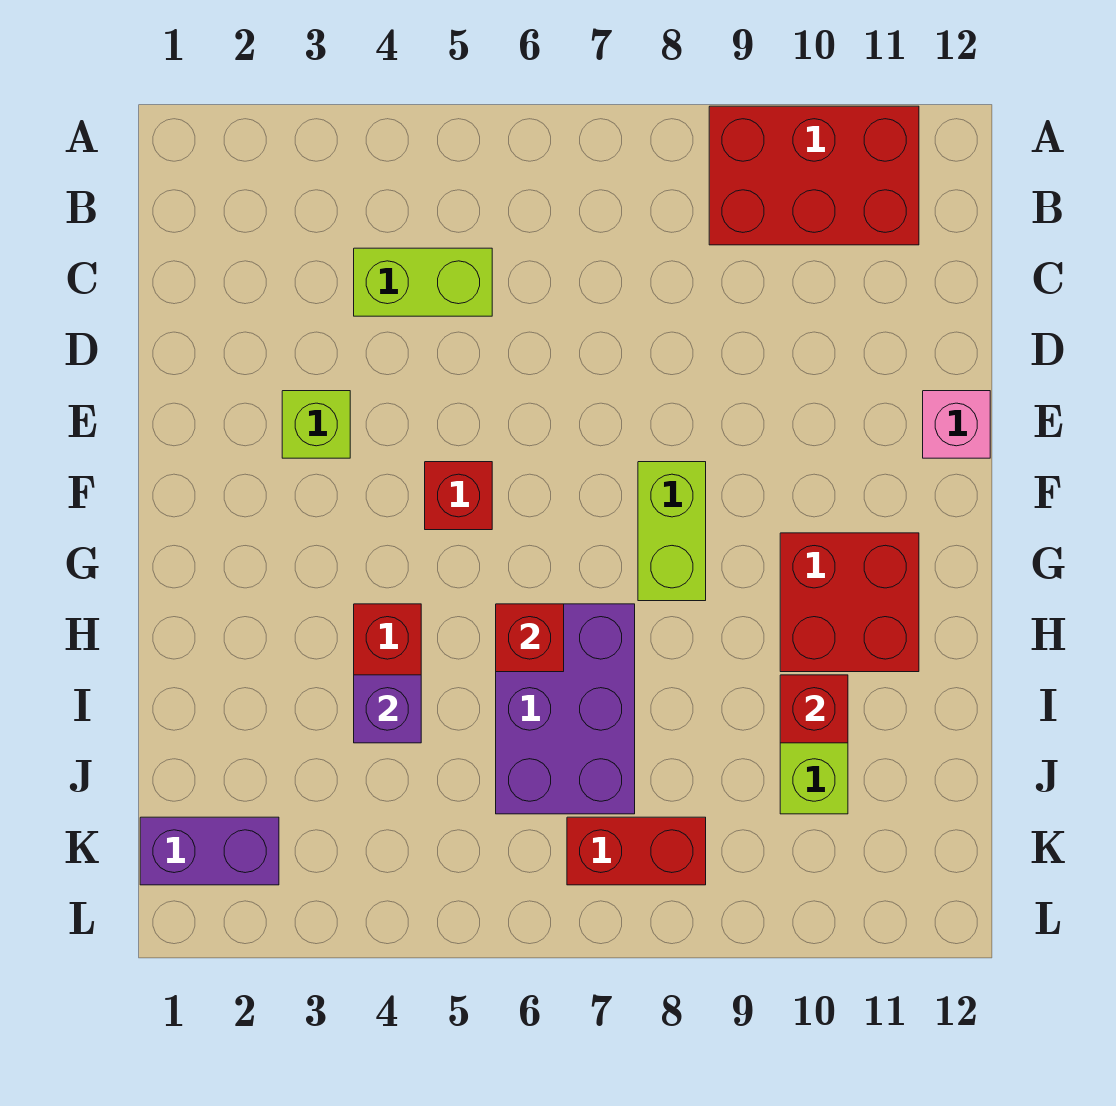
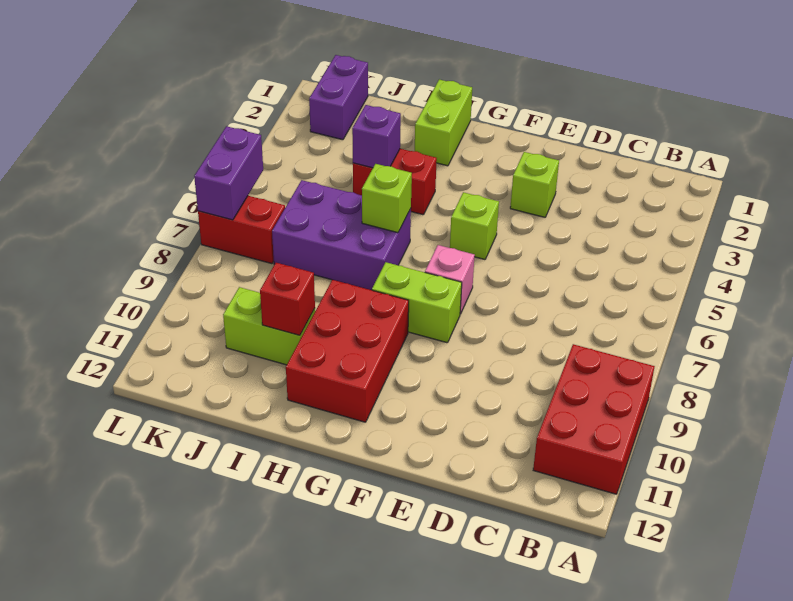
lime 1x2 brick [354,248,492,316] -> lime 1x2 brick moved to [415,79,472,166]
pink 1x1 brick [923,391,990,458] -> pink 1x1 brick moved to [425,245,475,314]
red 1x1 brick [425,462,492,530] -> lime 1x1 brick [450,192,499,260]
red 2x2 brick [780,533,919,672] -> red 2x3 brick [286,280,409,422]
red 1x1 brick [496,604,564,672] -> lime 1x1 brick [362,164,412,233]
red 1x2 brick [567,817,706,885] -> red 1x2 brick turned to [198,196,285,264]
none -> purple 1x2 brick [194,126,263,220]

